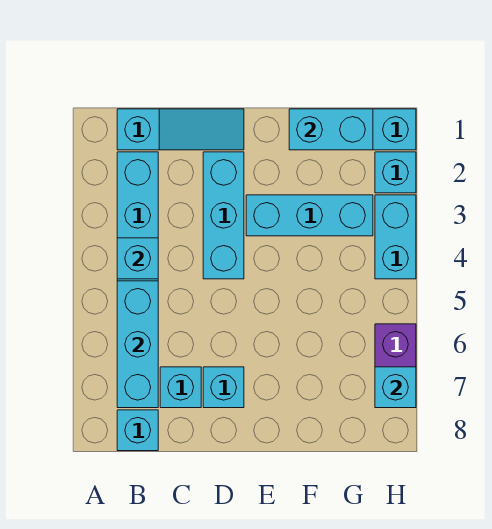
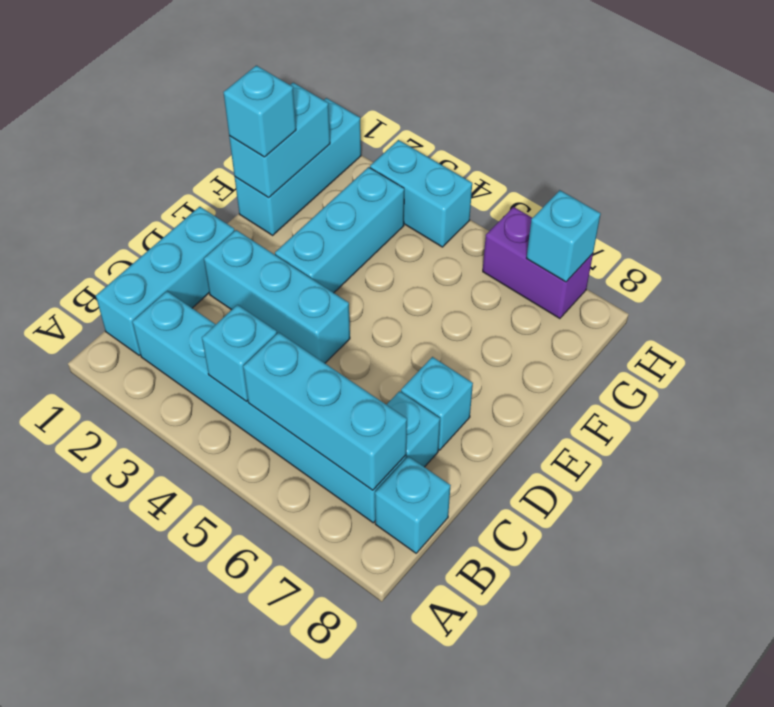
cyan 1x3 slope [117,109,244,150] -> cyan 1x3 brick [96,207,235,355]
cyan 1x1 brick [375,152,416,193] -> cyan 1x1 brick moved to [223,65,296,157]

